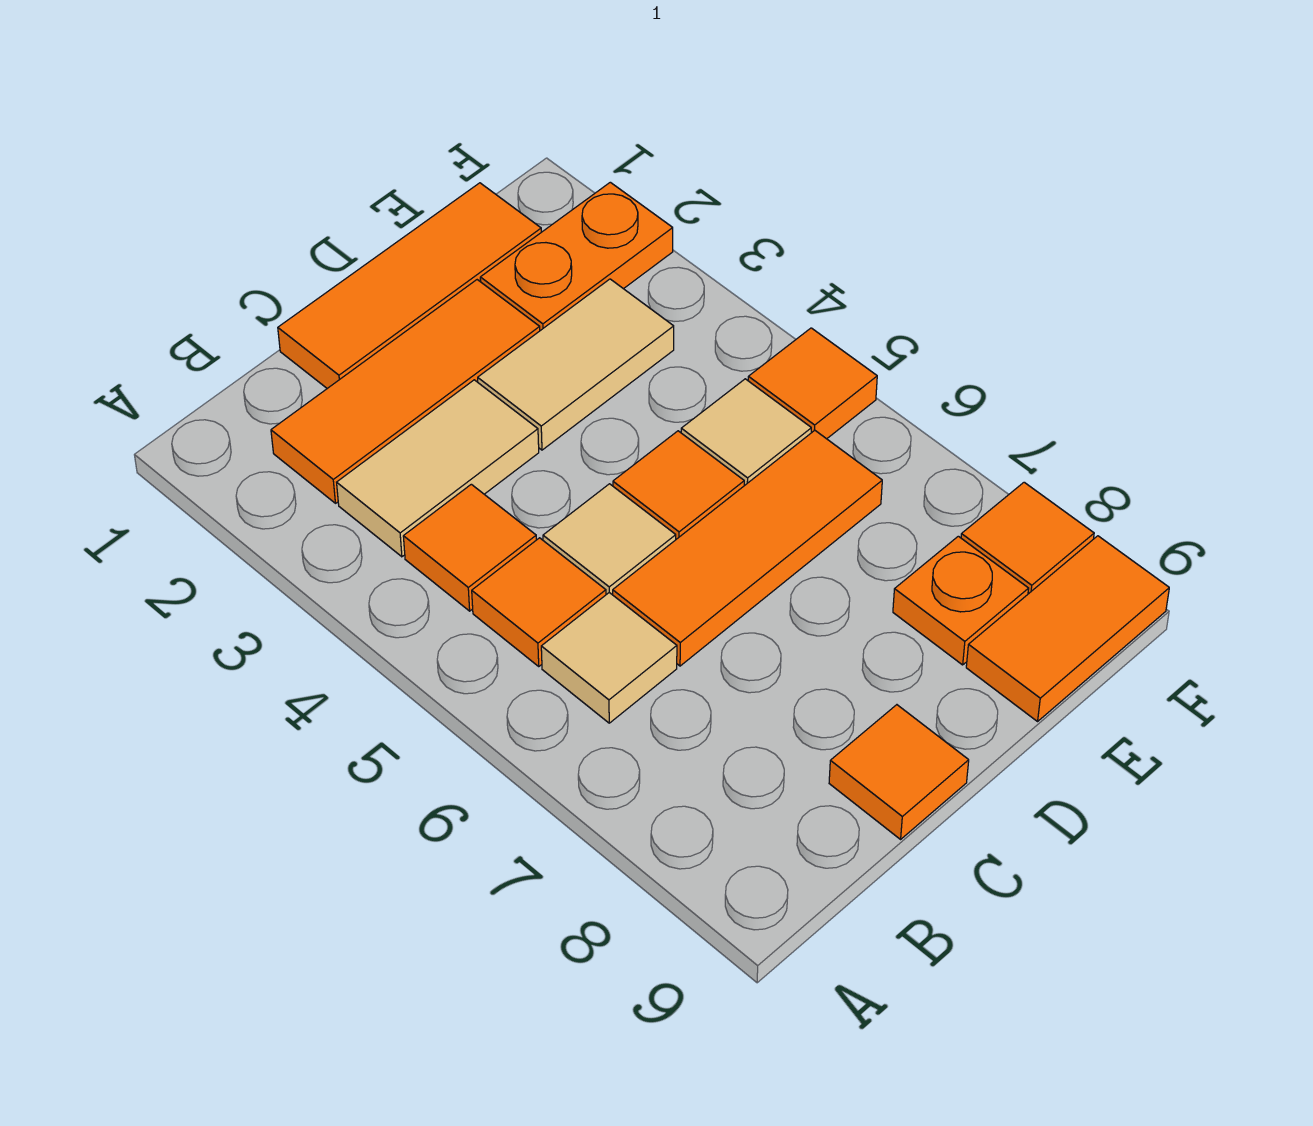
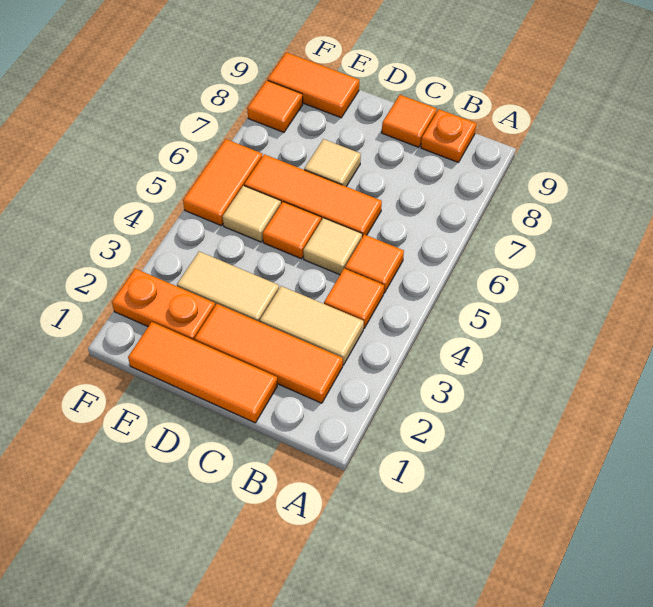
tan 1x1 tile [541,593,677,723] -> tan 1x1 tile moved to [304,139,361,187]
orange 1x1 plate [893,536,1029,665] -> orange 1x1 plate moved to [421,109,476,163]
orange 1x1 tile [748,328,877,439] -> orange 1x2 tile [183,139,262,226]

